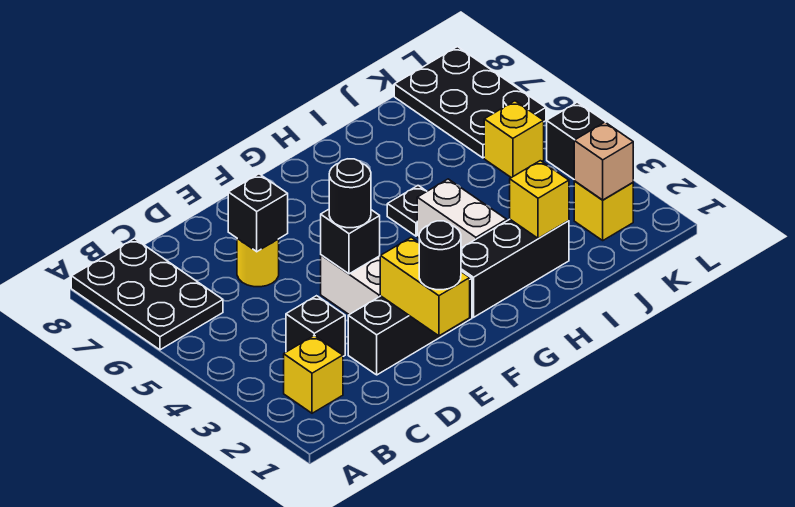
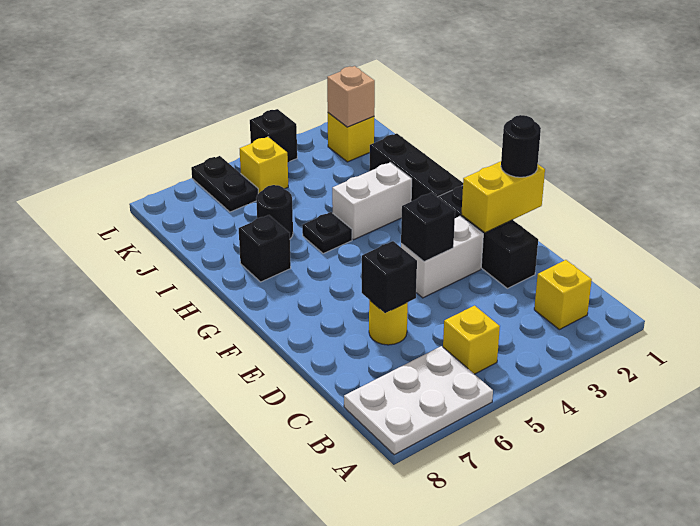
black 2x3 plate [71,239,223,350] -> white 2x3 plate [344,346,493,455]
black 1x1 brick [286,296,345,356] -> black 1x1 brick moved to [239,215,291,282]
black 1x1 round brick [329,159,371,228] -> black 1x1 round brick moved to [256,185,293,239]
yellow 1x1 brick [510,161,569,239] -> yellow 1x1 brick moved to [443,306,500,374]
black 2x3 plate [394,47,546,158] -> black 1x2 plate [191,156,258,212]

